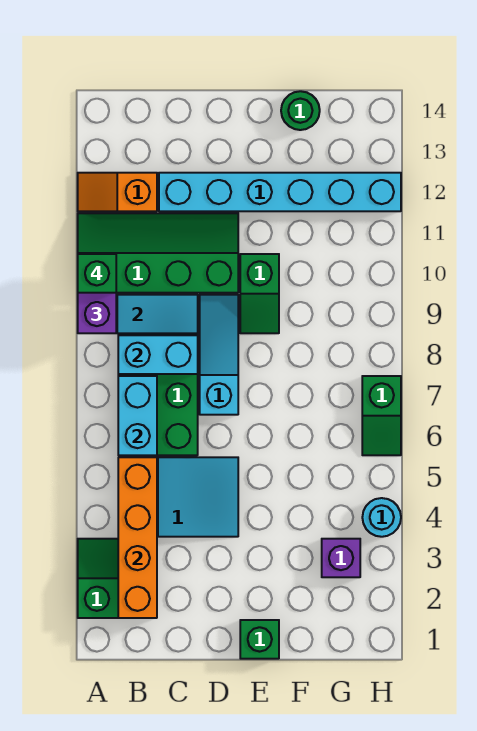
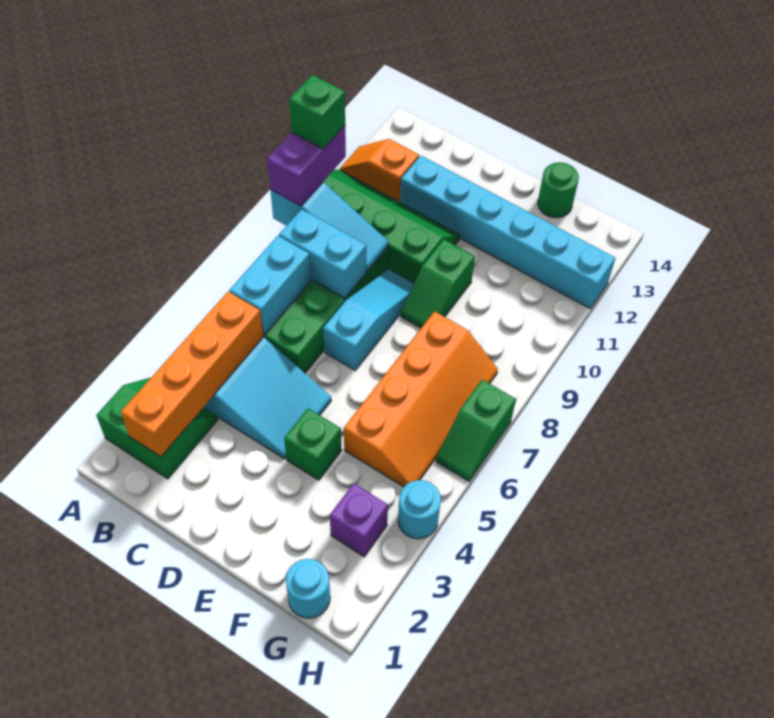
green 1x1 brick [240,620,279,659] -> green 1x1 brick moved to [284,409,342,480]
none -> orange 2x4 slope [344,311,498,487]
none -> cyan 1x1 round brick [286,559,330,618]

